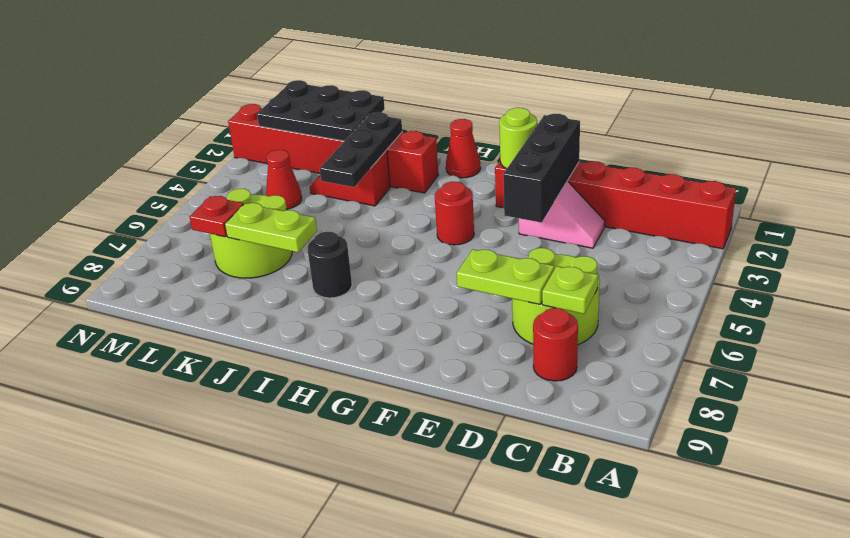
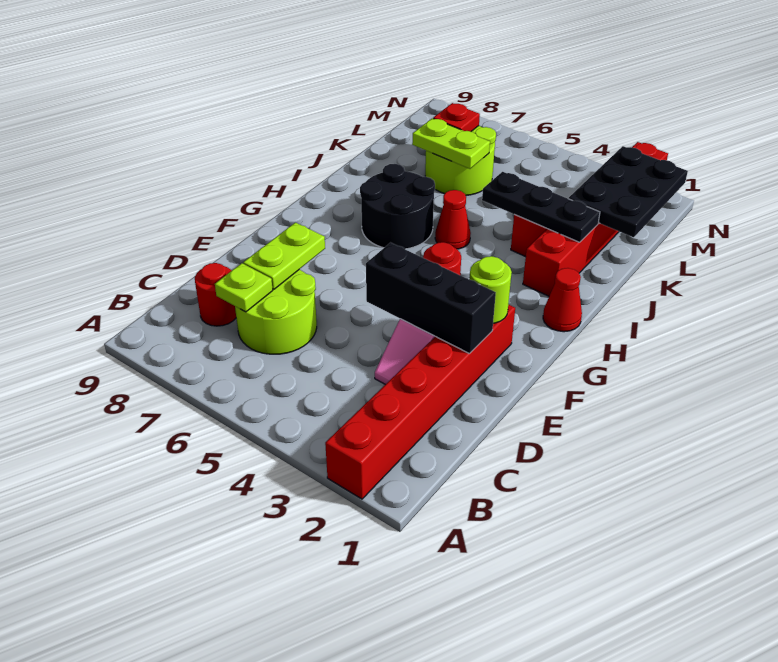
black 1x1 round brick [308,232,352,298] -> black 2x2 round brick [360,164,435,249]
lime 1x2 plate [225,203,317,252] -> lime 1x2 plate turned to [412,118,490,169]
red 1x1 cone [266,150,302,210] -> red 1x1 cone moved to [435,190,471,249]

